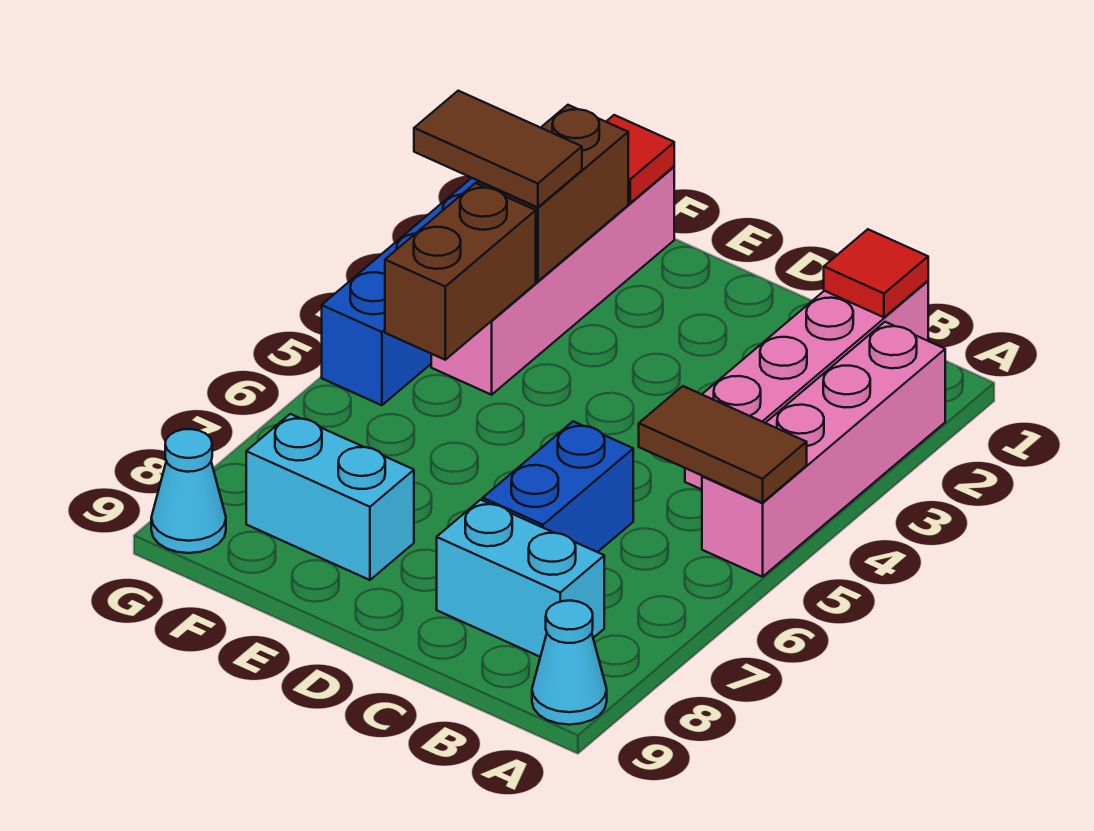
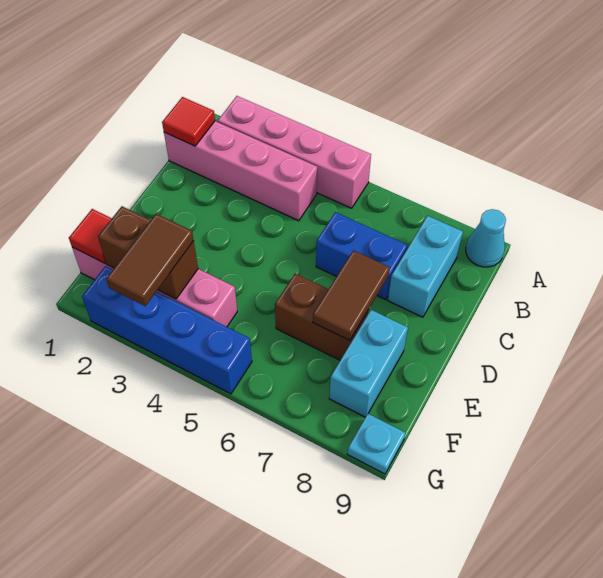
brown 1x2 tile [639,386,807,503] -> brown 1x2 tile moved to [313,250,390,340]
brown 1x2 brick [385,183,536,360] -> brown 1x2 brick moved to [275,274,369,360]
cyan 1x1 cone [151,429,226,553] -> cyan 1x1 plate [347,414,405,474]

